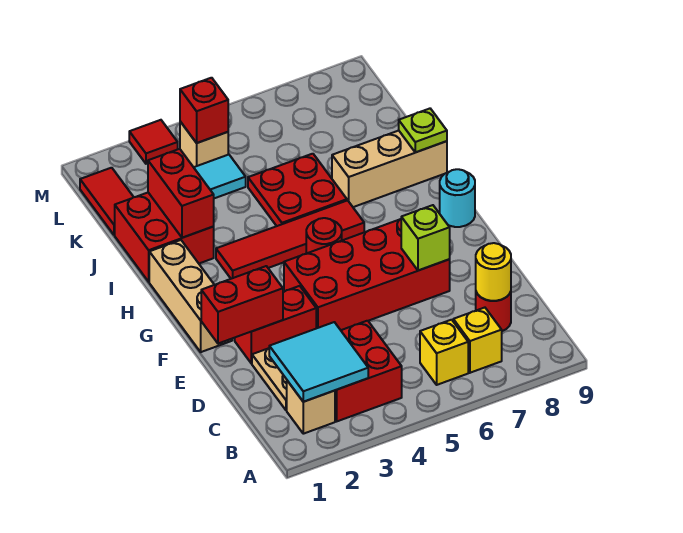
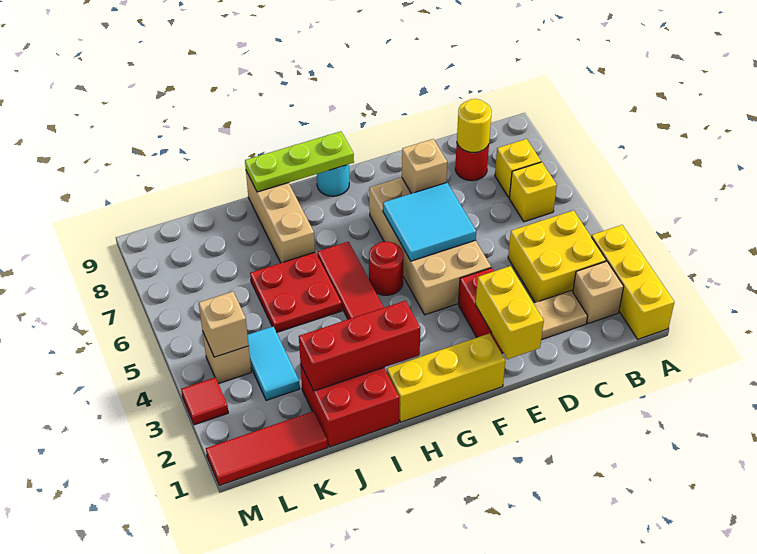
none -> yellow 1x3 brick [592,225,674,339]
cyan 2x2 tile [269,322,368,402] -> cyan 2x2 tile moved to [383,183,476,261]
red 2x2 brick [335,321,402,421] -> yellow 2x2 brick [508,210,606,303]
red 1x2 brick [201,266,283,344] -> yellow 1x2 brick [476,266,544,359]
red 2x4 brick [284,219,450,330] -> tan 2x4 brick [369,178,491,315]
lime 1x1 brick [401,205,450,270] -> tan 1x1 brick [402,139,447,194]
tan 1x3 brick [149,240,232,352] -> yellow 1x3 brick [387,333,505,422]
red 1x2 brick [148,149,214,238] -> red 1x3 brick [299,301,420,391]
lime 1x1 plate [399,109,447,152] -> lime 1x3 plate [245,131,354,192]
red 1x2 tile [80,168,133,235] -> red 1x3 tile [206,411,327,486]
red 1x1 brick [180,78,228,143] -> tan 1x1 brick [199,292,249,357]

